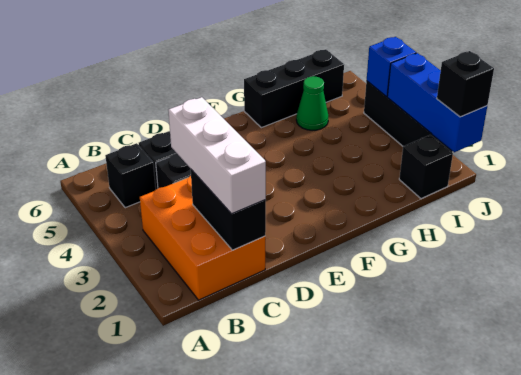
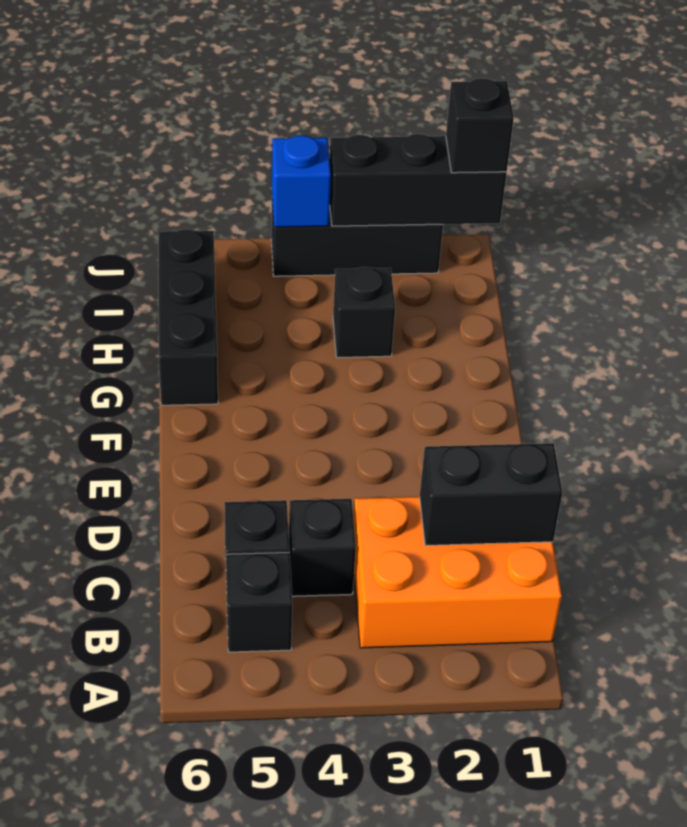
white 1x3 brick [168,97,266,214] -> none
green 1x1 cone [296,76,328,130] -> none
black 1x1 brick [399,135,453,199] -> black 1x1 brick moved to [333,267,395,358]
blue 1x3 brick [387,53,487,152] -> black 1x3 brick [330,134,507,226]

